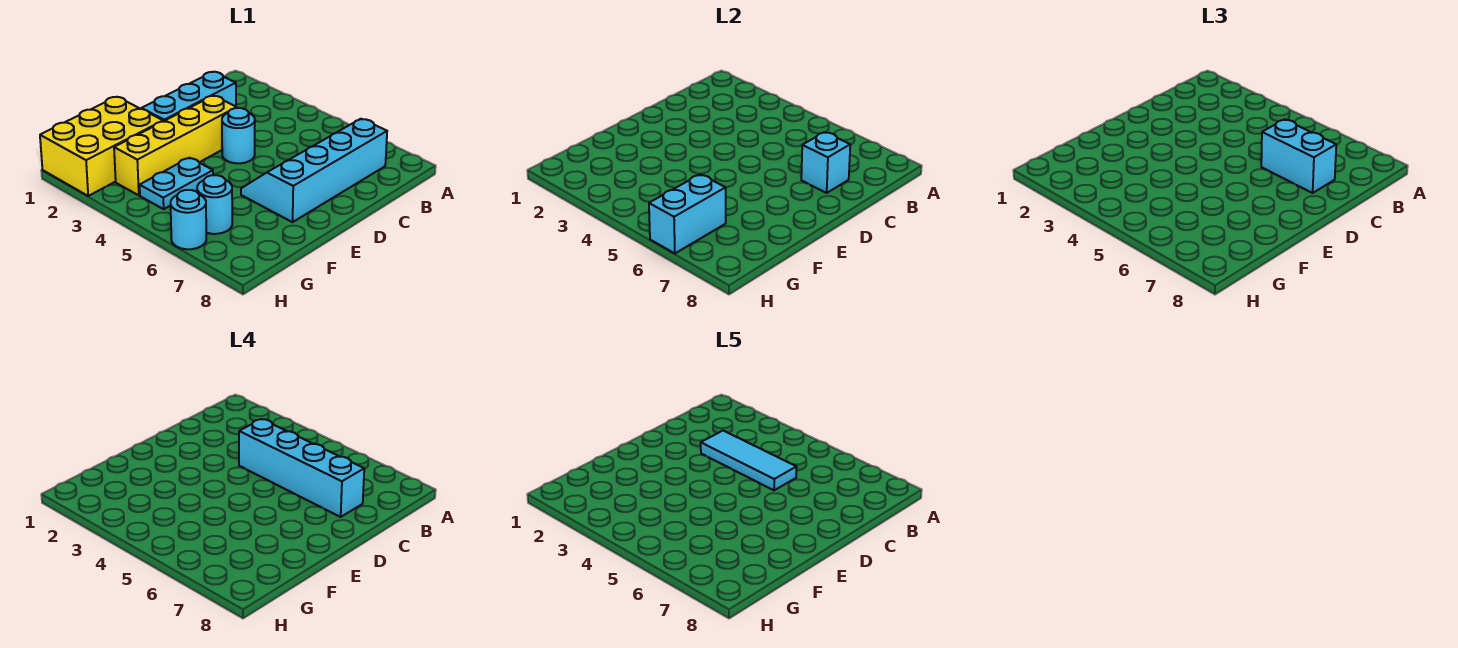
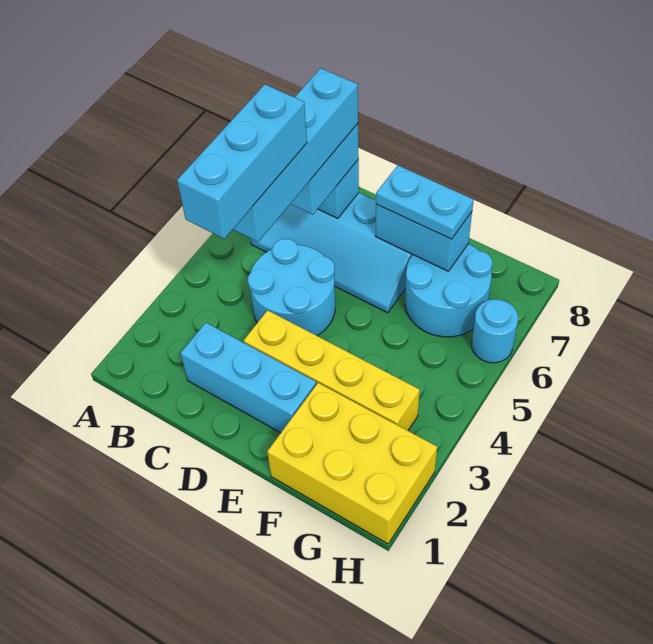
cyan 1x3 tile [701,431,797,490] -> cyan 1x3 brick [177,85,307,239]
cyan 1x1 round brick [222,108,255,163] -> cyan 2x2 round brick [248,239,335,336]
cyan 1x2 plate [140,158,213,209] -> cyan 1x2 plate moved to [376,166,474,239]
cyan 1x1 round brick [197,175,232,234] -> cyan 2x2 round brick [405,244,492,337]
cyan 1x2 brick [649,174,726,253] -> cyan 1x2 brick moved to [376,204,472,271]

